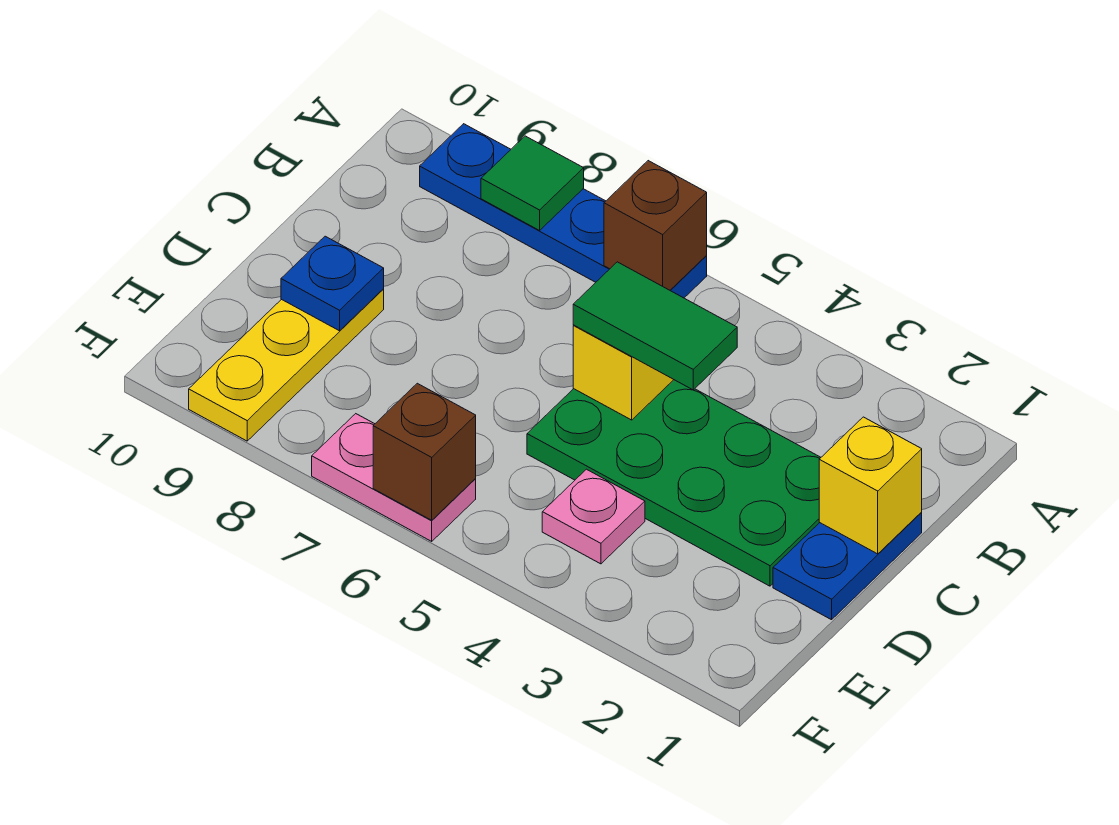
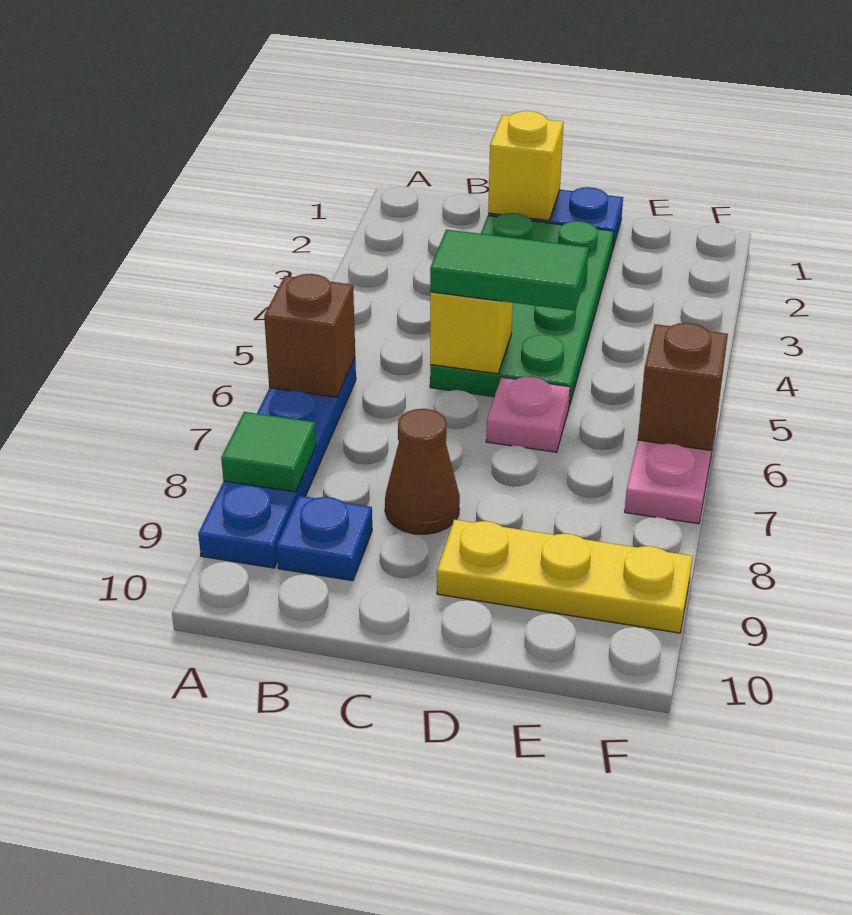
green 1x2 tile [573,262,737,390] -> green 1x2 tile turned to [430,230,589,311]
none -> brown 1x1 cone [385,409,460,534]
blue 1x1 plate [281,236,384,331] -> blue 1x1 plate moved to [277,496,372,581]
pink 1x1 plate [542,469,645,564] -> pink 1x1 plate moved to [486,377,570,452]

